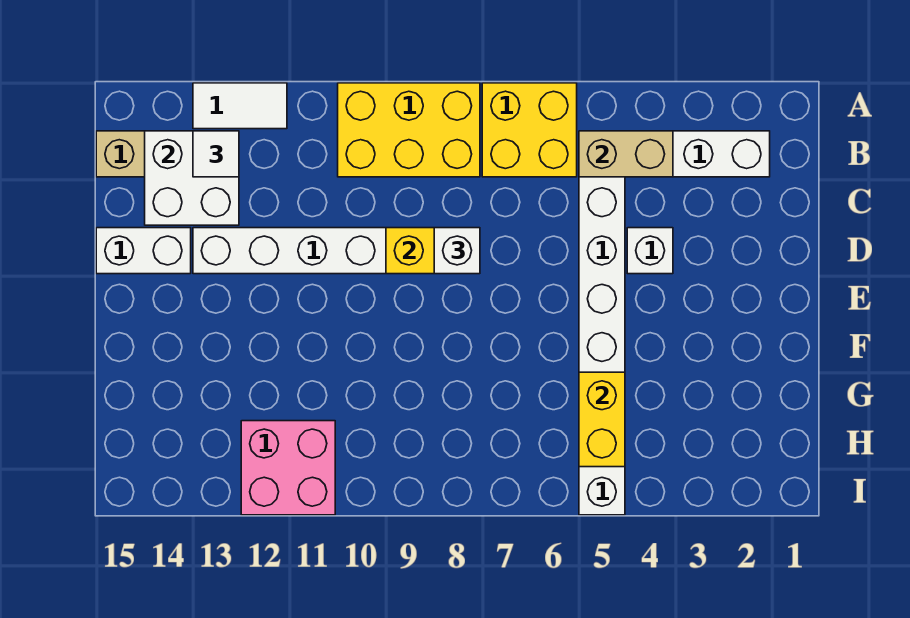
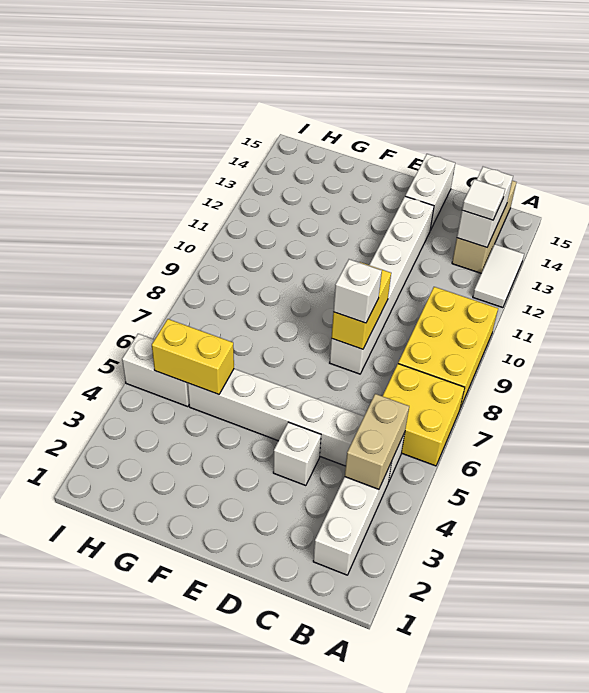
white 2x2 brick [145,131,239,225] -> white 1x2 brick [457,167,513,247]
pink 2x2 brick [241,421,335,515] -> none

